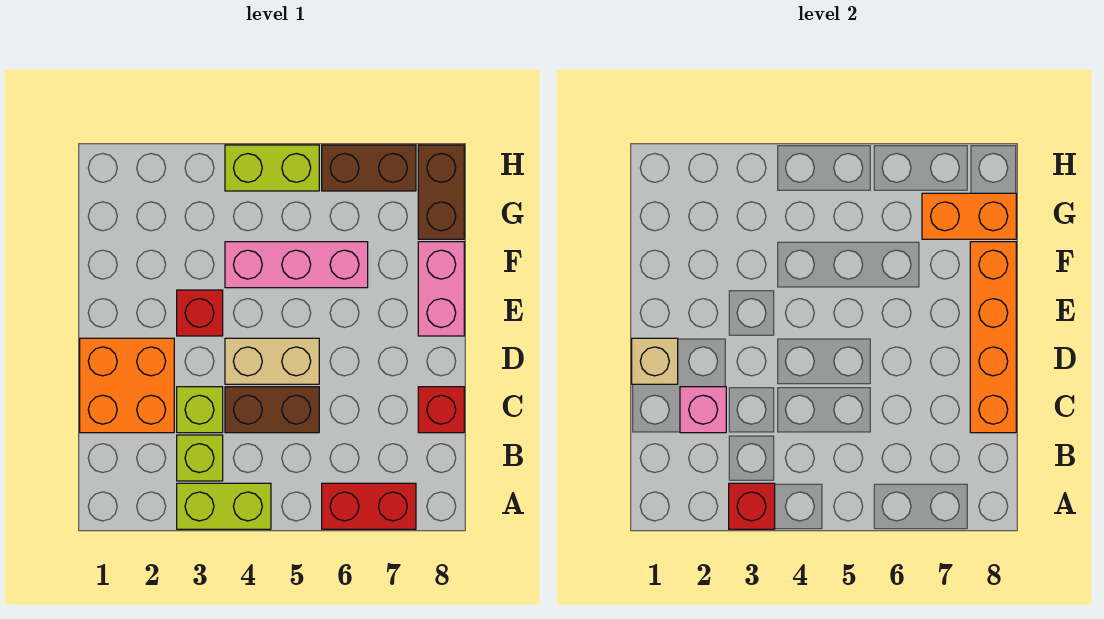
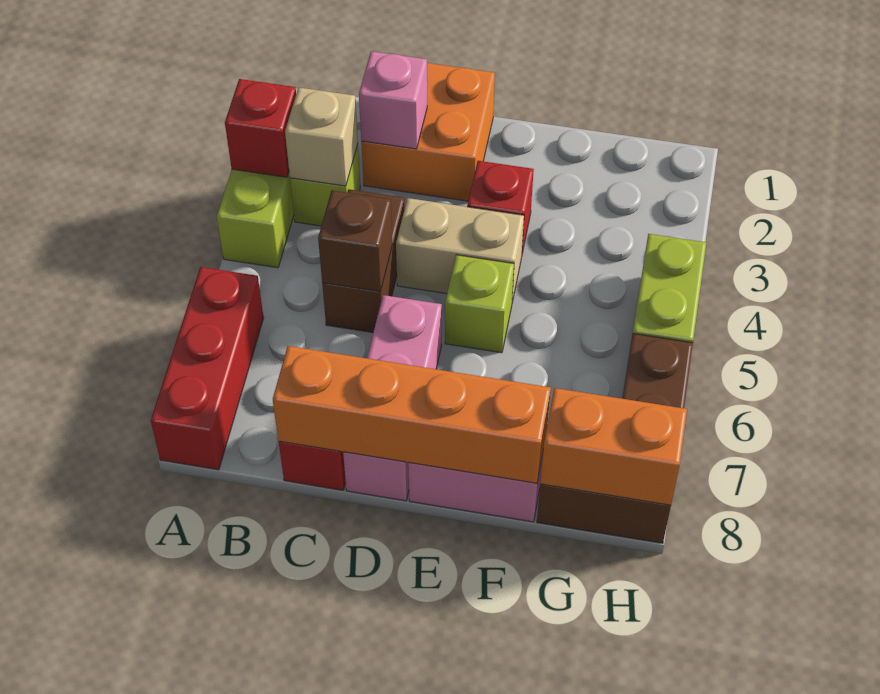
red 1x2 brick [322,483,416,529] -> red 1x3 brick [151,267,264,470]
lime 1x1 brick [177,387,223,433] -> lime 1x1 brick moved to [445,255,514,353]
none -> brown 1x1 brick [318,190,392,292]
tan 1x1 brick [632,338,678,384] -> tan 1x1 brick moved to [285,88,358,186]
tan 1x2 brick [225,338,319,384] -> tan 1x2 brick turned to [396,198,524,302]
pink 1x3 brick [225,242,368,288] -> pink 1x3 brick moved to [343,295,442,501]
orange 1x2 brick [922,193,1016,239] -> orange 1x2 brick turned to [540,388,687,505]

